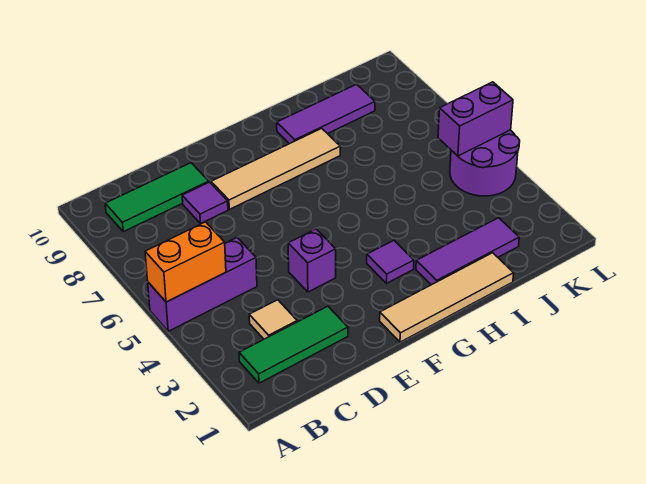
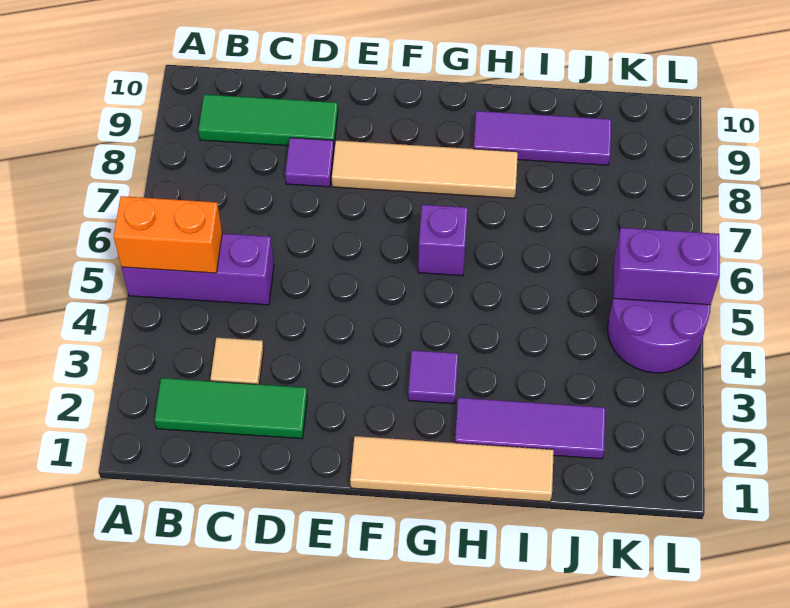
purple 1x1 brick [288,229,336,292] -> purple 1x1 brick moved to [418,205,468,276]

